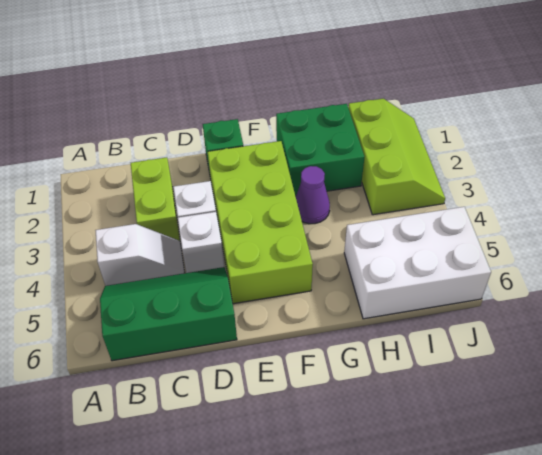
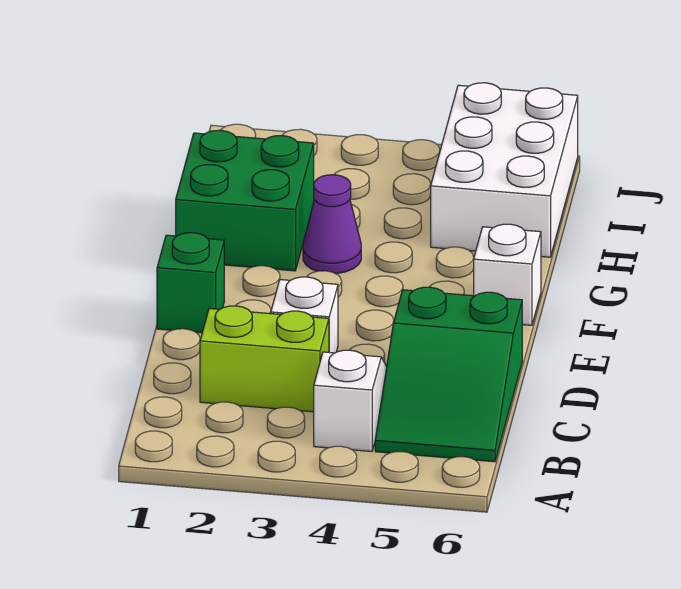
green 2x3 slope [100,267,237,361] -> green 2x3 slope turned to [375,287,522,462]
white 1x1 brick [178,212,224,273] -> white 1x1 brick moved to [474,224,541,325]
lime 2x4 brick [208,141,313,304] -> none
lime 2x3 slope [348,99,445,215] -> none

